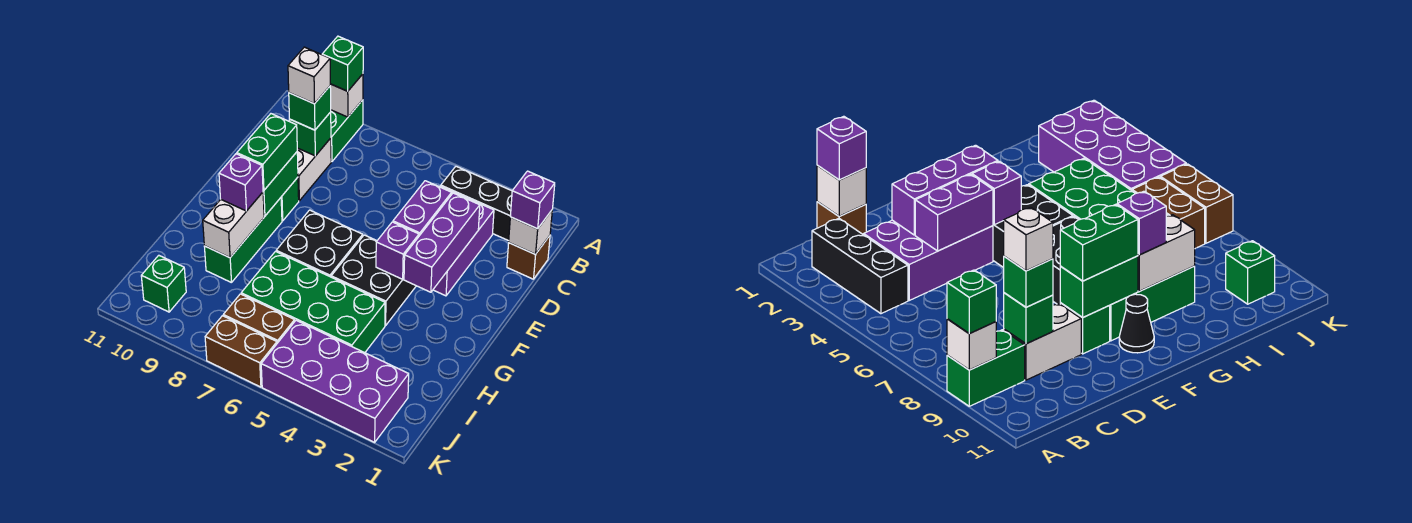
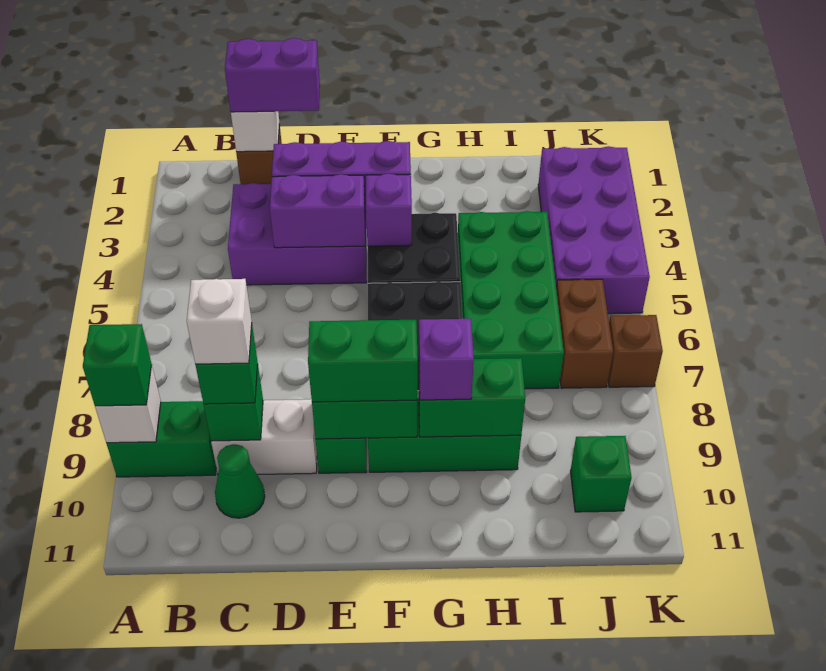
black 1x3 brick [441,166,512,241] -> none
purple 1x1 brick [510,171,555,229] -> purple 1x2 brick [225,38,320,112]
none -> green 1x1 cone [215,444,265,518]
black 1x1 cone [1119,294,1154,353] -> none
white 1x2 brick [203,192,264,258] -> green 1x2 brick [419,358,525,437]
brown 1x2 brick [205,316,277,387] -> brown 1x1 brick [608,315,663,387]

